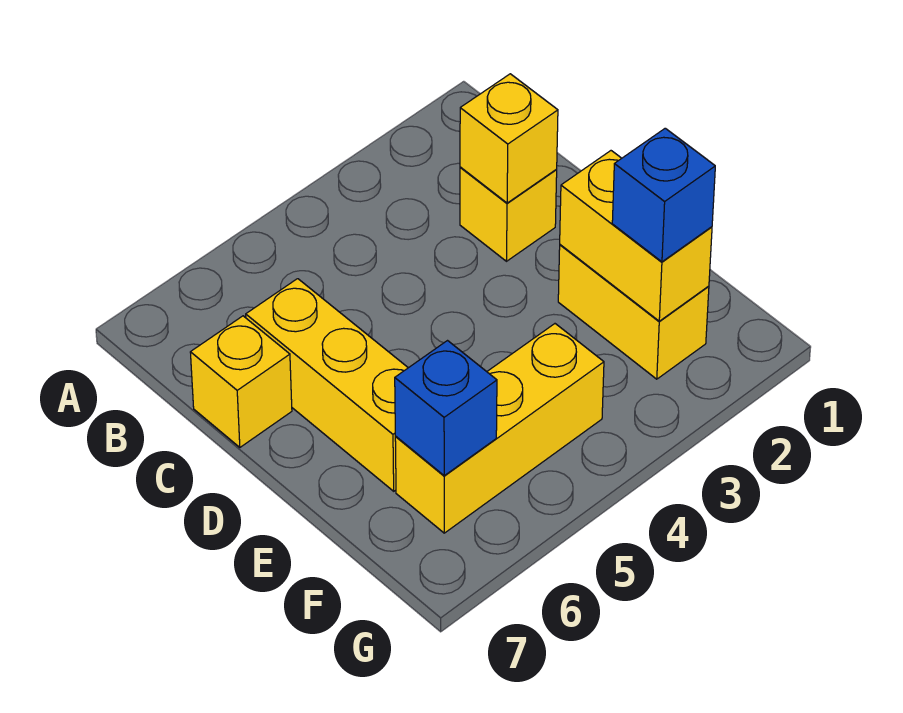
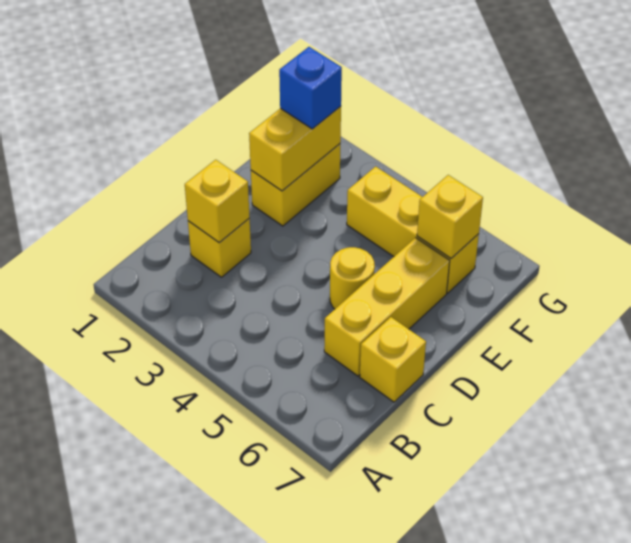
none -> yellow 1x1 round brick [330,247,375,309]
blue 1x1 brick [395,341,497,476] -> yellow 1x1 brick [417,175,483,258]

